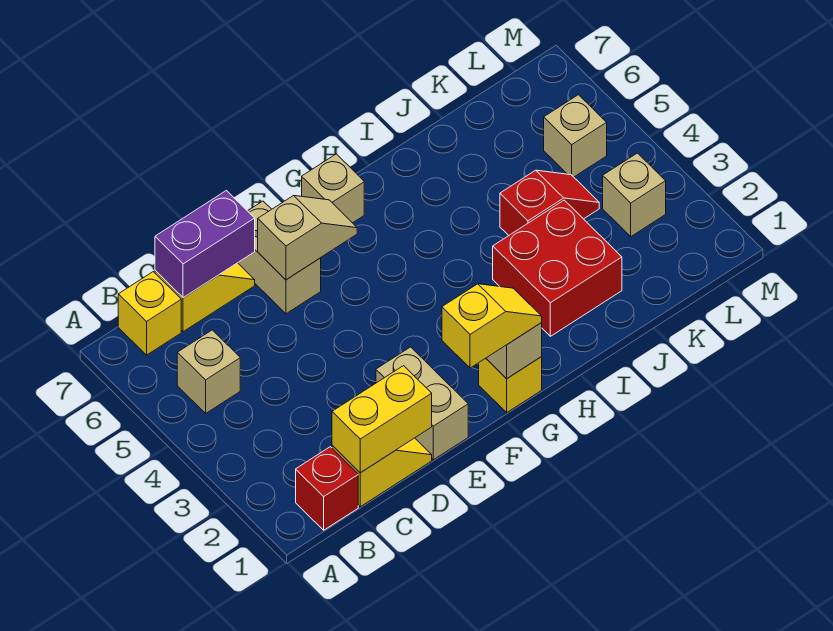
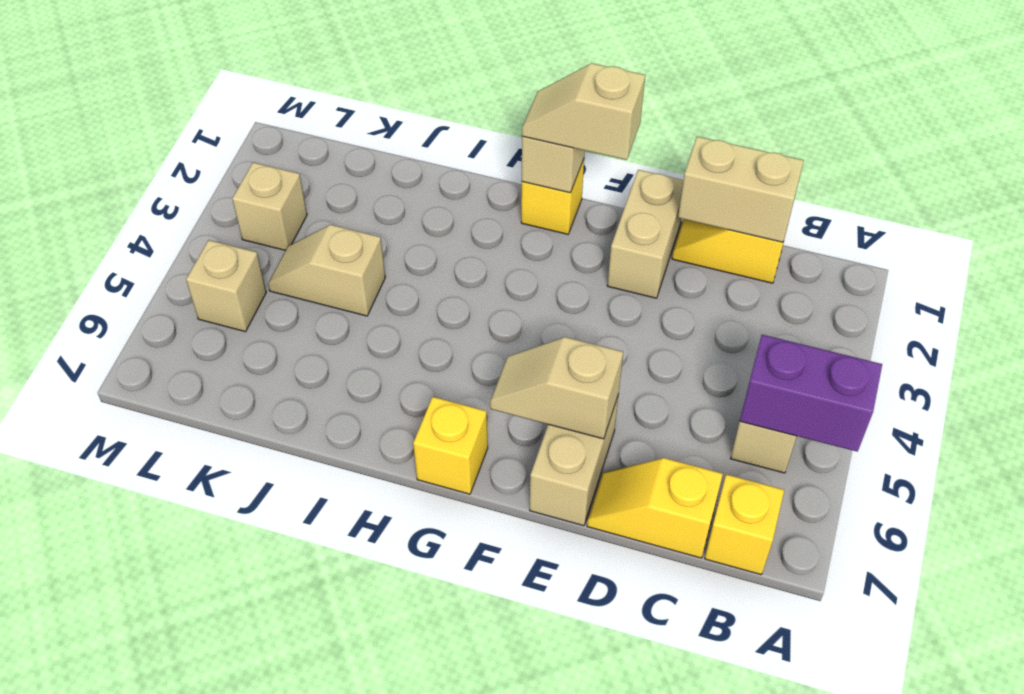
red 1x1 brick [296,447,358,530] -> none
yellow 1x2 brick [332,366,432,473] -> tan 1x2 brick [678,136,804,242]
purple 1x2 brick [155,191,255,298] -> purple 1x2 brick moved to [740,335,882,452]
yellow 1x2 slope [442,284,542,368] -> tan 1x2 slope [522,63,645,160]
tan 1x1 brick [302,154,364,223] -> yellow 1x1 brick [413,397,488,494]
red 2x2 brick [493,200,622,336] -> none
red 1x2 slope [500,170,599,235] -> tan 1x2 slope [268,225,385,316]

